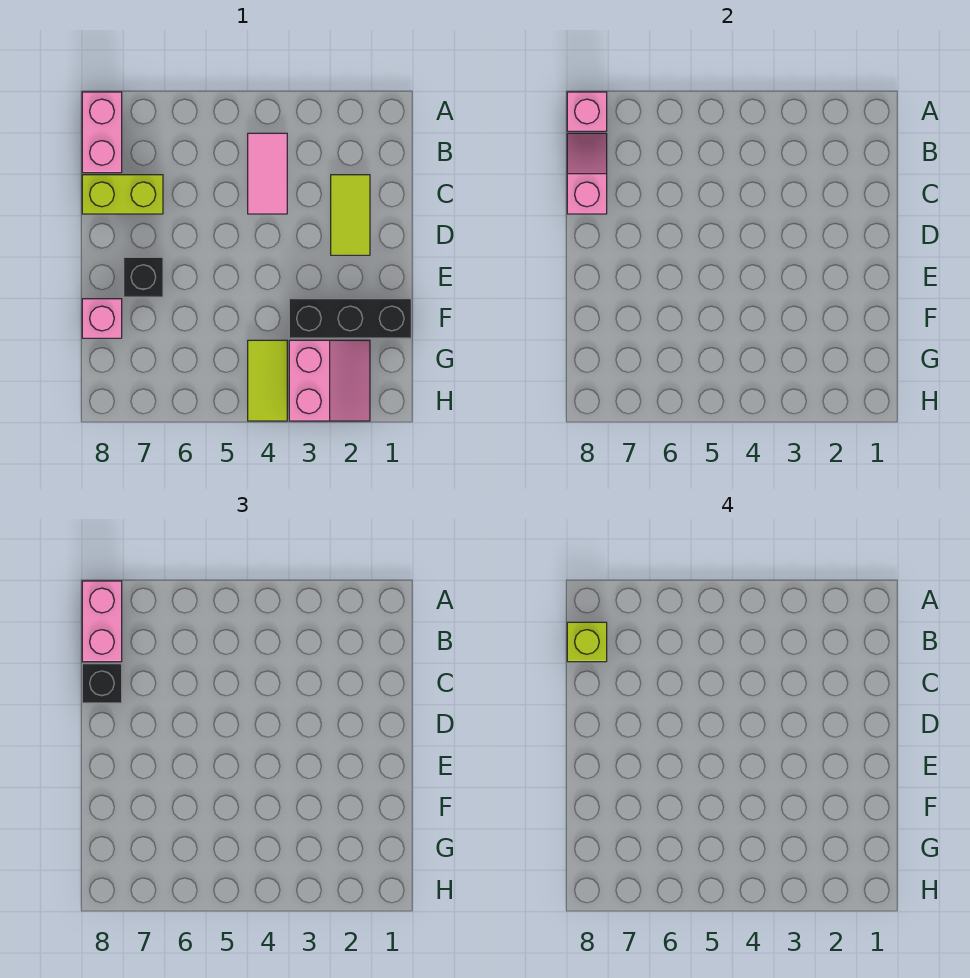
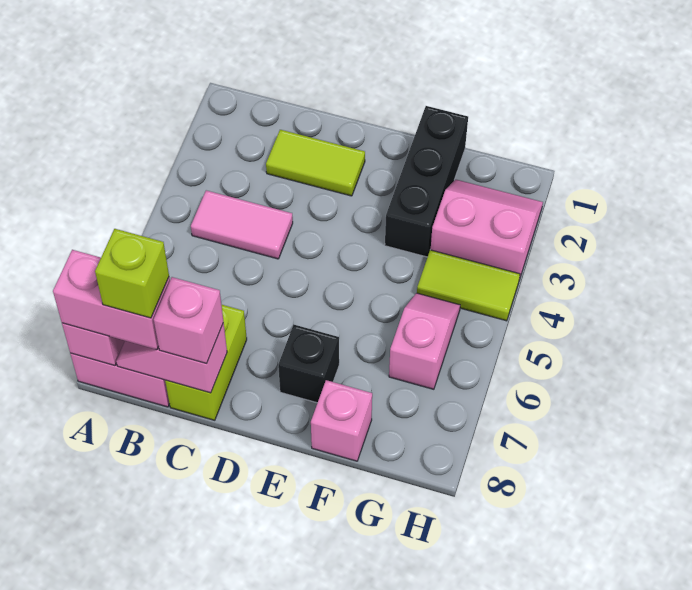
black 1x1 brick [82,664,122,703] -> pink 1x1 brick [154,277,223,364]
none -> pink 1x2 slope [389,293,460,389]

